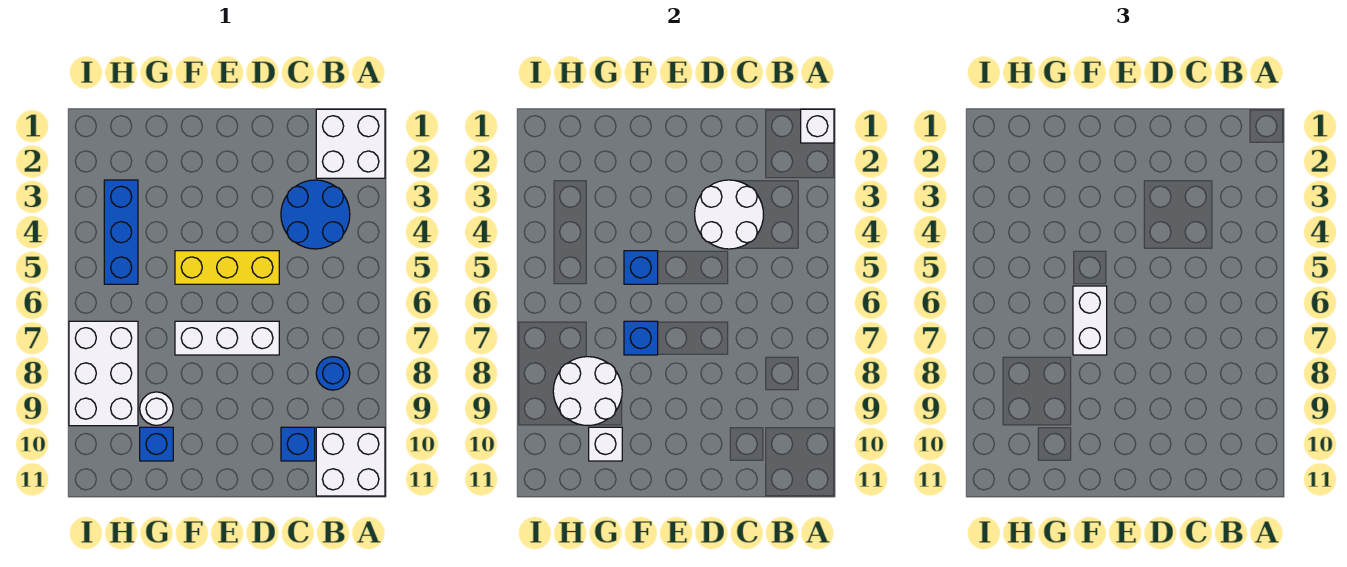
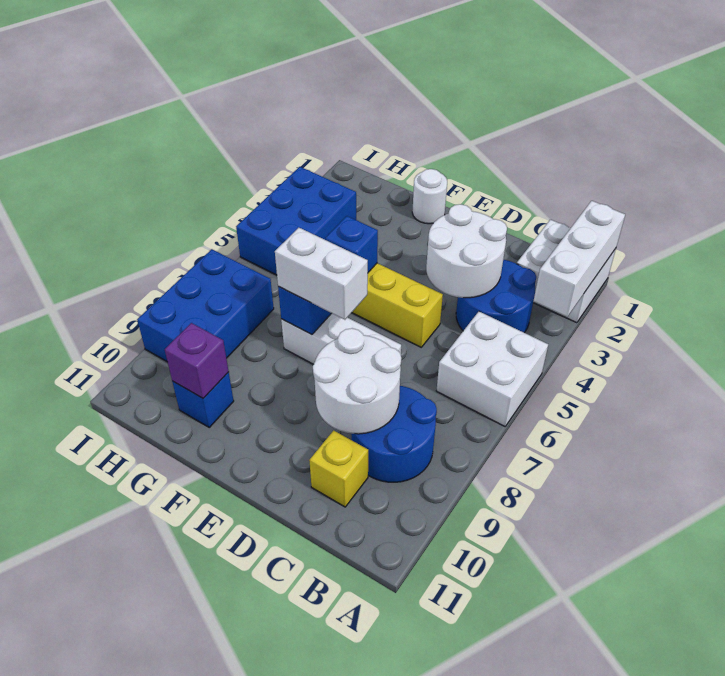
white 1x1 brick [801,109,834,143] -> white 1x3 brick [534,201,625,317]
white 2x2 brick [316,427,385,496] -> white 2x2 brick moved to [436,312,548,426]
blue 1x1 round brick [316,357,350,390] -> blue 2x2 round brick [351,386,437,482]
blue 1x1 brick [281,427,315,461] -> yellow 1x1 brick [309,430,368,507]
white 1x2 brick [1073,286,1107,355] -> white 1x2 brick turned to [275,228,368,320]
white 2x2 round brick [553,357,622,426] -> white 2x2 round brick moved to [313,328,401,434]
white 1x1 round brick [140,392,173,425] -> white 1x1 round brick moved to [412,169,447,224]
white 1x1 brick [589,427,622,461] -> purple 1x1 brick [165,323,229,398]
blue 1x3 brick [104,180,138,284] -> blue 2x3 brick [236,167,356,275]
white 2x3 brick [69,321,138,426] -> blue 2x3 brick [137,249,274,361]

